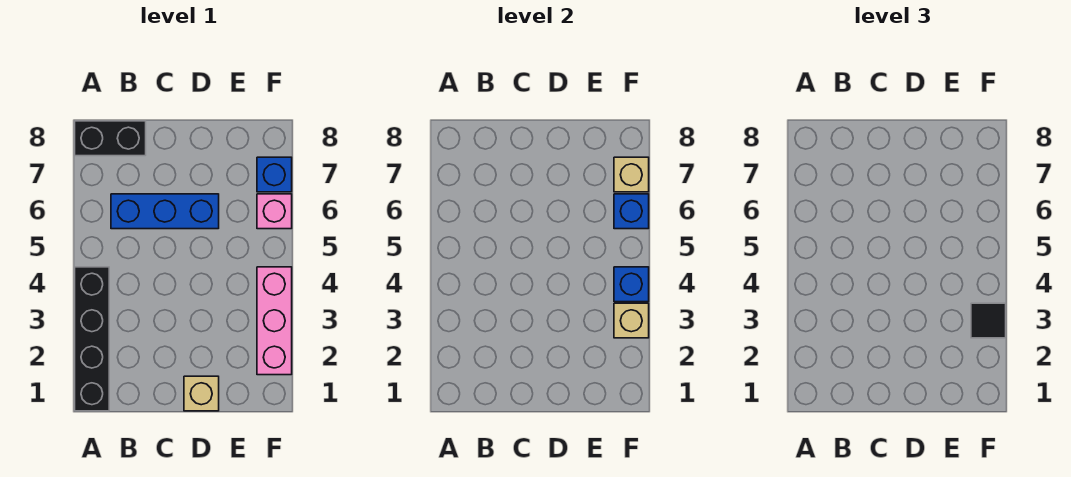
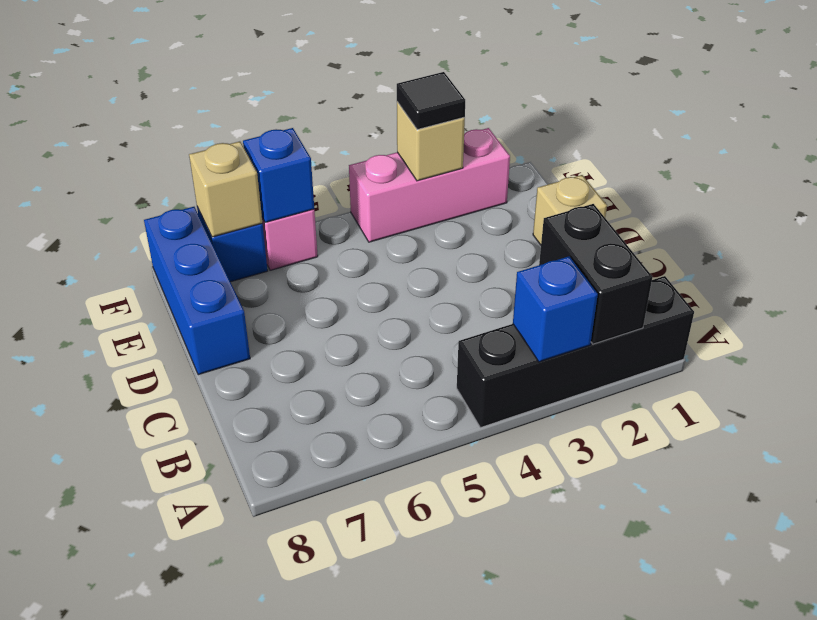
black 1x2 brick [75,121,146,156] -> black 1x2 brick moved to [539,204,652,344]
blue 1x3 brick [111,194,219,229] -> blue 1x3 brick moved to [144,207,250,375]
blue 1x1 brick [614,267,649,302] -> blue 1x1 brick moved to [513,256,598,362]

